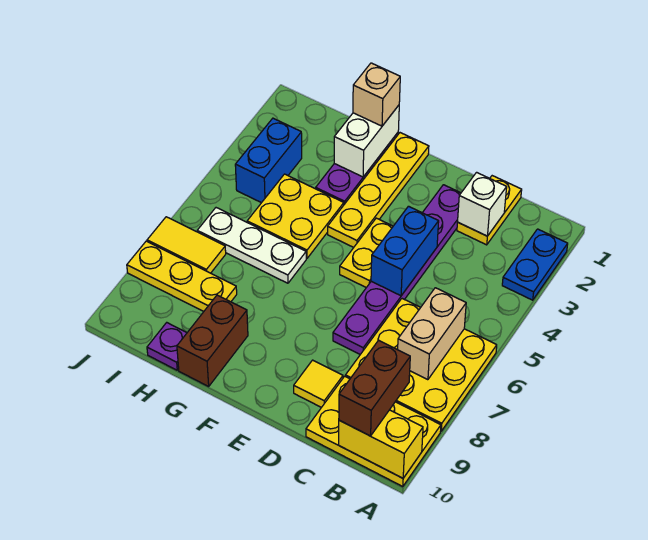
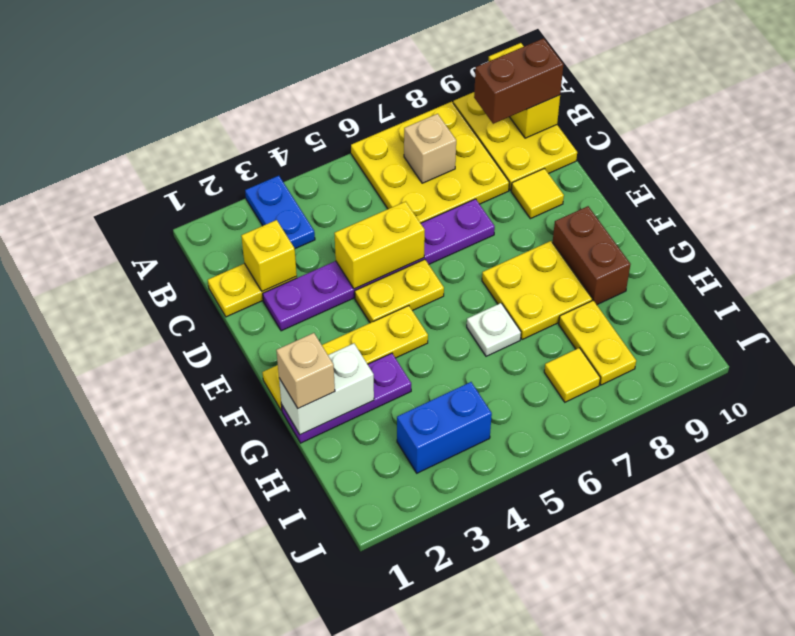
blue 1x2 plate [502,229,568,300] -> blue 1x2 plate turned to [245,176,315,249]
tan 1x2 brick [398,288,466,380] -> tan 1x1 brick [404,114,456,183]
white 1x1 brick [458,172,507,236] -> yellow 1x1 brick [241,220,297,291]
blue 1x2 brick [371,206,439,296] -> yellow 1x2 brick [334,201,425,289]
yellow 2x2 plate [247,174,344,258] -> yellow 2x2 plate moved to [482,241,592,340]
white 1x3 plate [197,208,306,283] -> white 1x1 plate [467,303,521,356]
brown 1x2 brick [177,295,248,386] -> brown 1x2 brick turned to [552,206,631,305]
yellow 1x3 plate [127,241,237,311] -> yellow 1x2 plate [559,300,636,385]
purple 1x1 plate [147,323,187,370] -> none
yellow 1x2 tile [147,217,226,273] -> yellow 1x1 tile [544,348,600,402]

